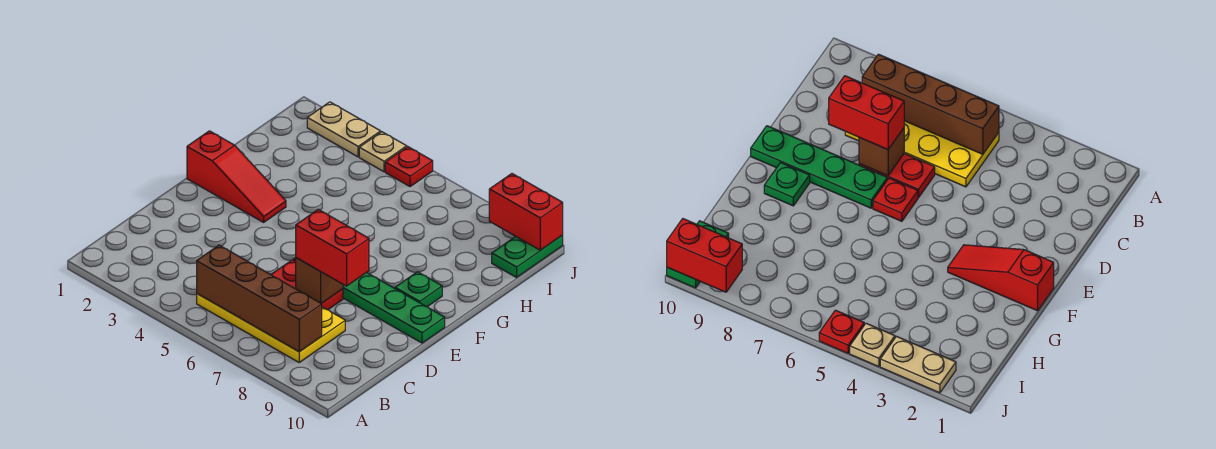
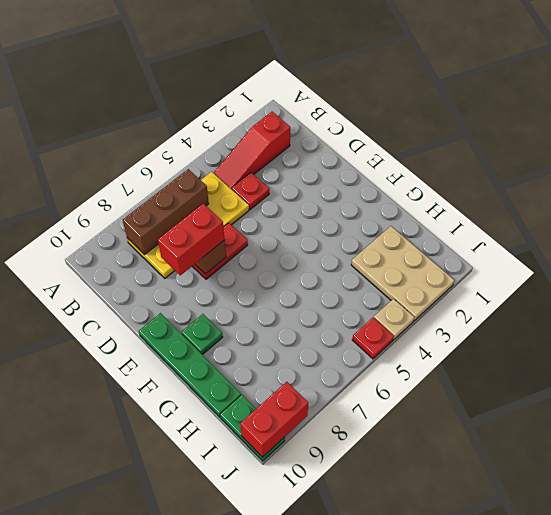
brown 1x4 brick [197,245,322,352] -> brown 1x3 brick [123,169,209,255]
red 1x1 plate [873,178,918,221] -> red 1x1 plate moved to [232,173,269,210]
green 1x4 plate [343,272,445,343] -> green 1x4 plate turned to [139,313,241,417]
red 1x3 slope [187,131,286,222] -> red 1x3 slope moved to [214,112,290,189]
tan 1x2 plate [307,102,381,157] -> tan 2x3 plate [351,226,454,321]

